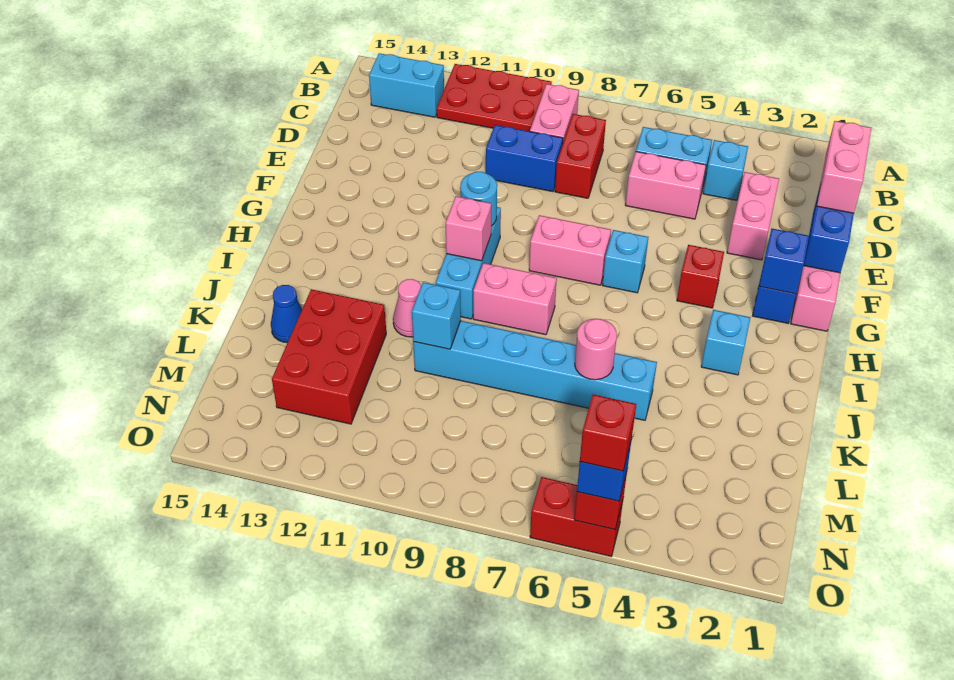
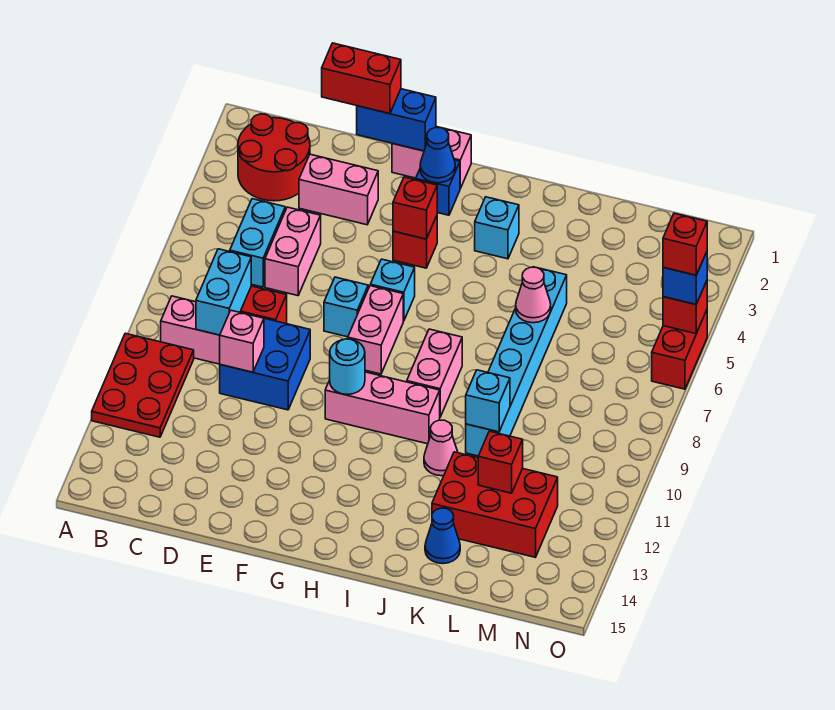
none -> red 2x2 round brick [238,114,310,201]
cyan 1x2 brick [369,53,444,117] -> cyan 1x2 brick moved to [196,249,251,335]
cyan 1x1 brick [703,140,748,200] -> cyan 1x1 brick moved to [324,277,368,337]
pink 1x2 brick [817,121,871,213] -> red 1x2 brick [322,43,401,114]
blue 1x2 brick [486,125,563,192] -> blue 2x2 brick [220,318,310,410]
blue 1x1 brick [759,229,809,294] -> blue 1x1 cone [420,127,455,183]
none -> red 1x1 brick [393,177,437,239]
cyan 1x3 brick [436,207,501,319] -> pink 1x3 brick [325,372,440,444]
pink 1x1 brick [446,196,491,261] -> pink 1x1 brick moved to [220,310,264,372]
pink 1x1 round brick [575,319,617,380] -> pink 1x1 cone [516,267,551,323]
none -> red 1x1 brick [478,431,523,493]

